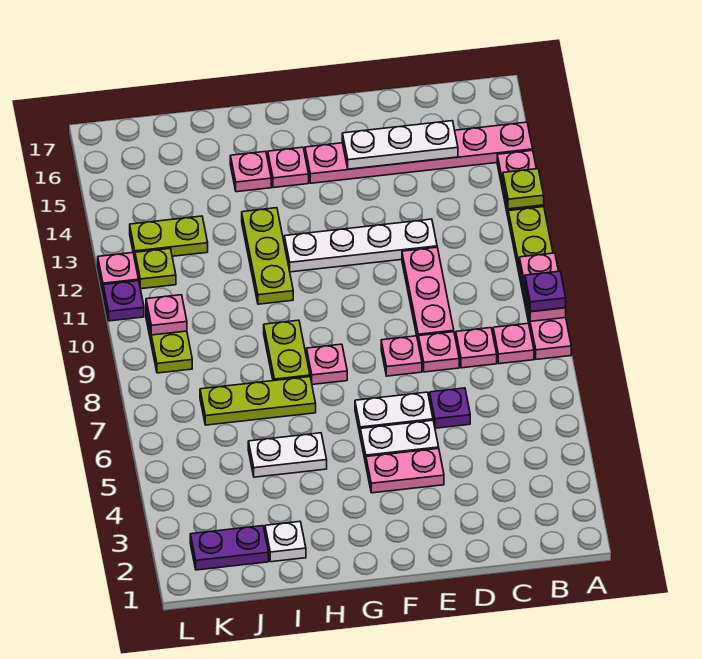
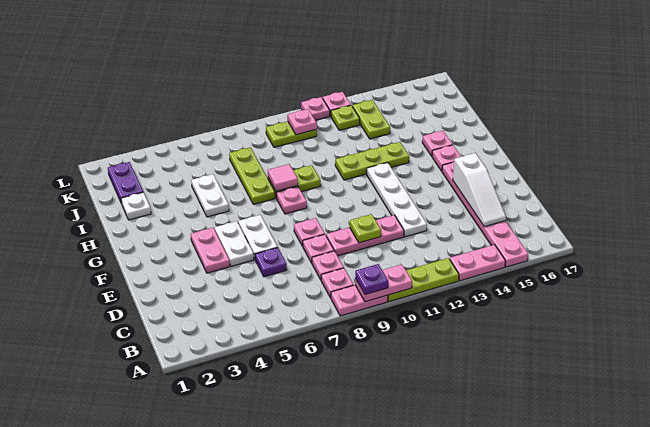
lime 1x1 plate [503,169,544,209] -> lime 1x1 plate moved to [350,214,381,243]
white 1x3 plate [342,121,458,169] -> white 1x3 slope [453,153,506,227]
none -> pink 1x1 tile [268,164,298,191]
purple 1x1 plate [103,281,144,321] -> pink 1x1 plate [301,97,330,120]

